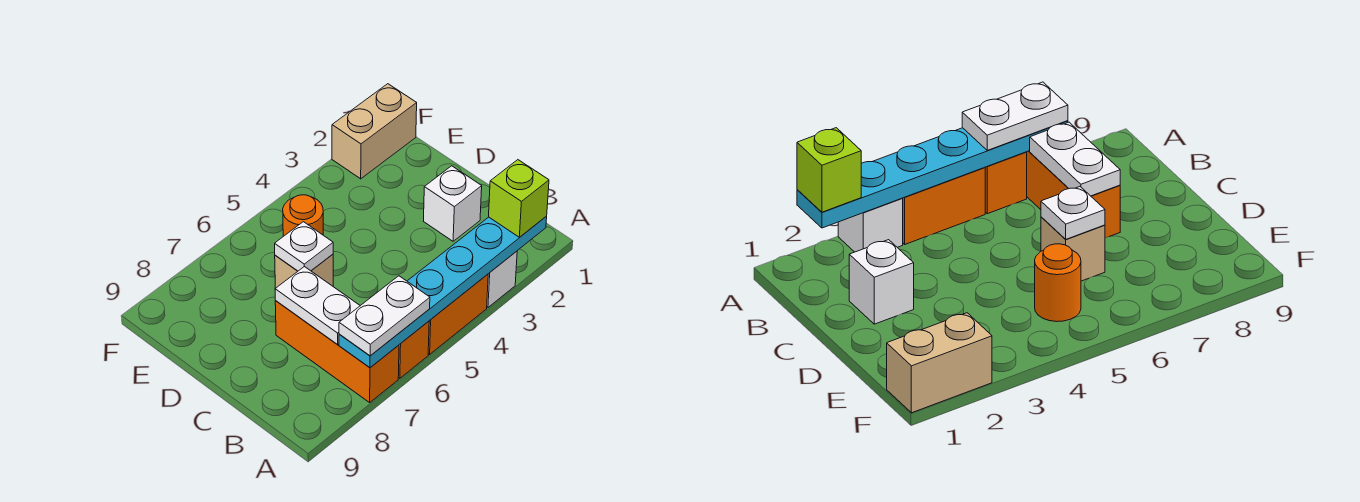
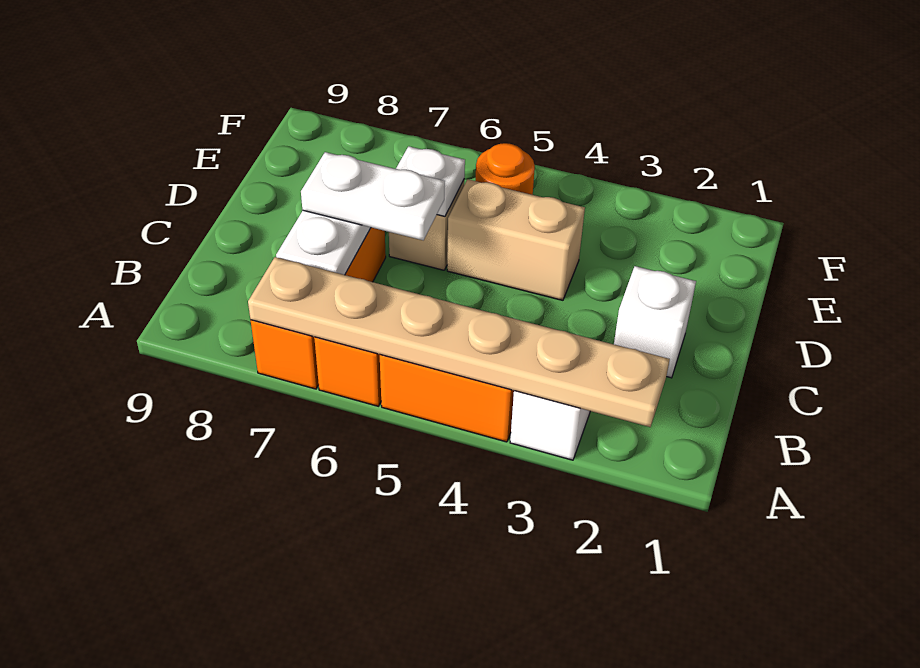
cyan 1x6 plate [339,216,547,368] -> tan 1x6 plate [248,257,670,427]
lime 1x1 brick [489,160,549,237] -> none
white 1x2 plate [339,276,430,356] -> white 1x2 plate moved to [301,152,445,240]
tan 1x2 brick [332,84,417,179] -> tan 1x2 brick moved to [447,179,585,300]

